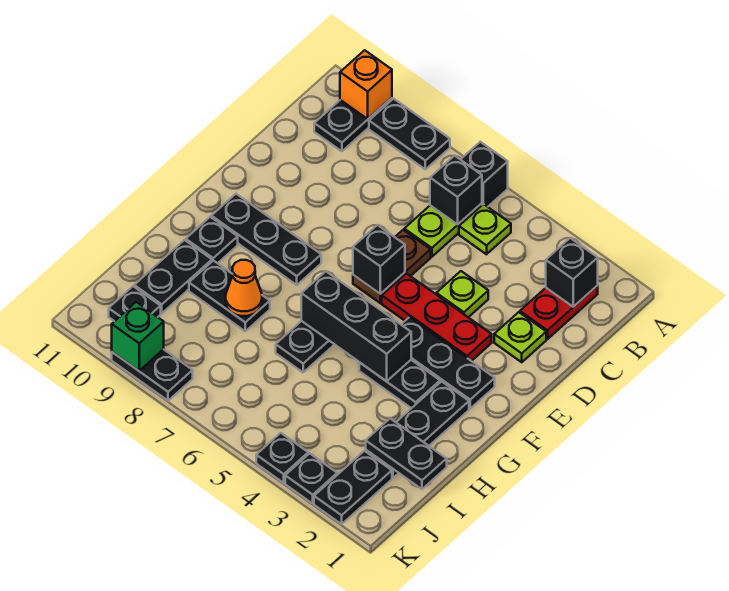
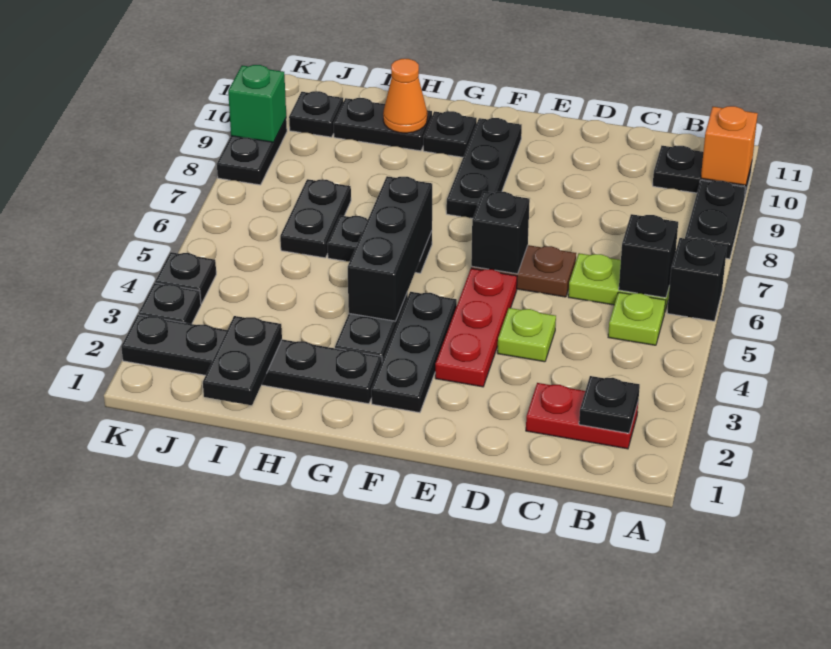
black 1x1 brick [546,238,598,307] -> black 1x1 plate [579,376,640,433]
lime 1x1 plate [494,312,546,362] -> none
black 1x2 plate [189,260,270,331] -> black 1x2 plate moved to [280,179,351,258]
orange 1x1 cone [226,260,262,316] -> orange 1x1 cone moved to [383,59,427,133]

